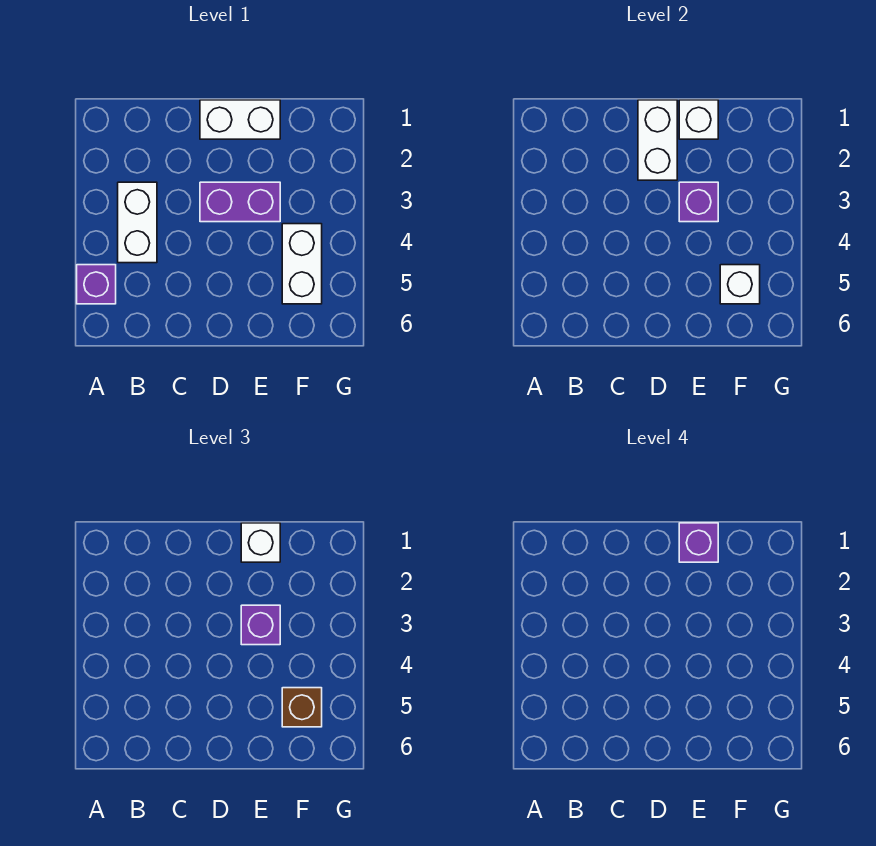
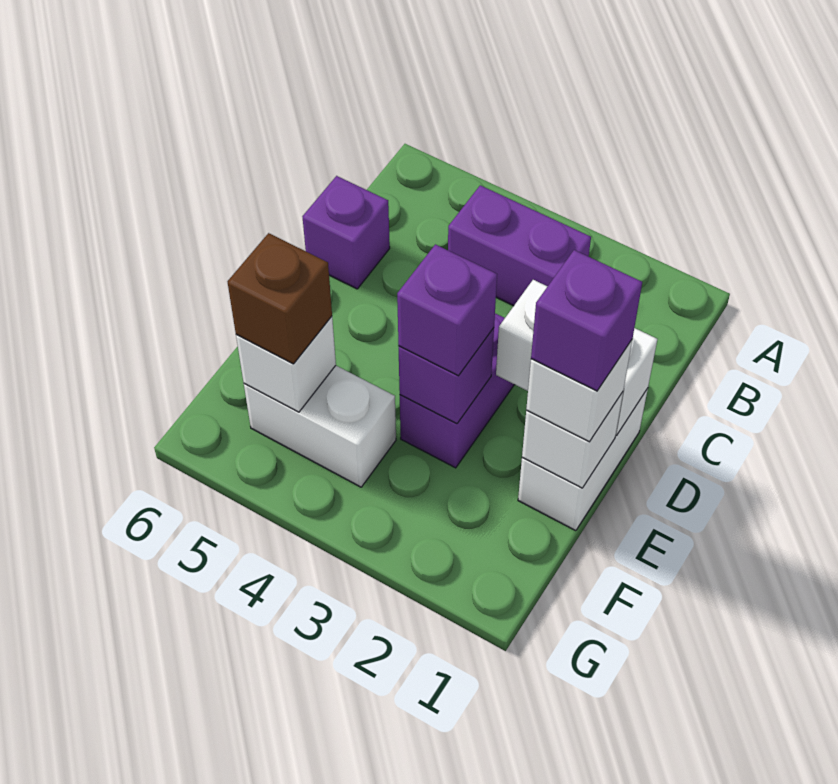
purple 1x1 brick [77,265,116,304] -> purple 1x1 brick moved to [302,176,390,289]
white 1x2 brick [118,182,157,263] -> purple 1x2 brick [448,185,591,306]

